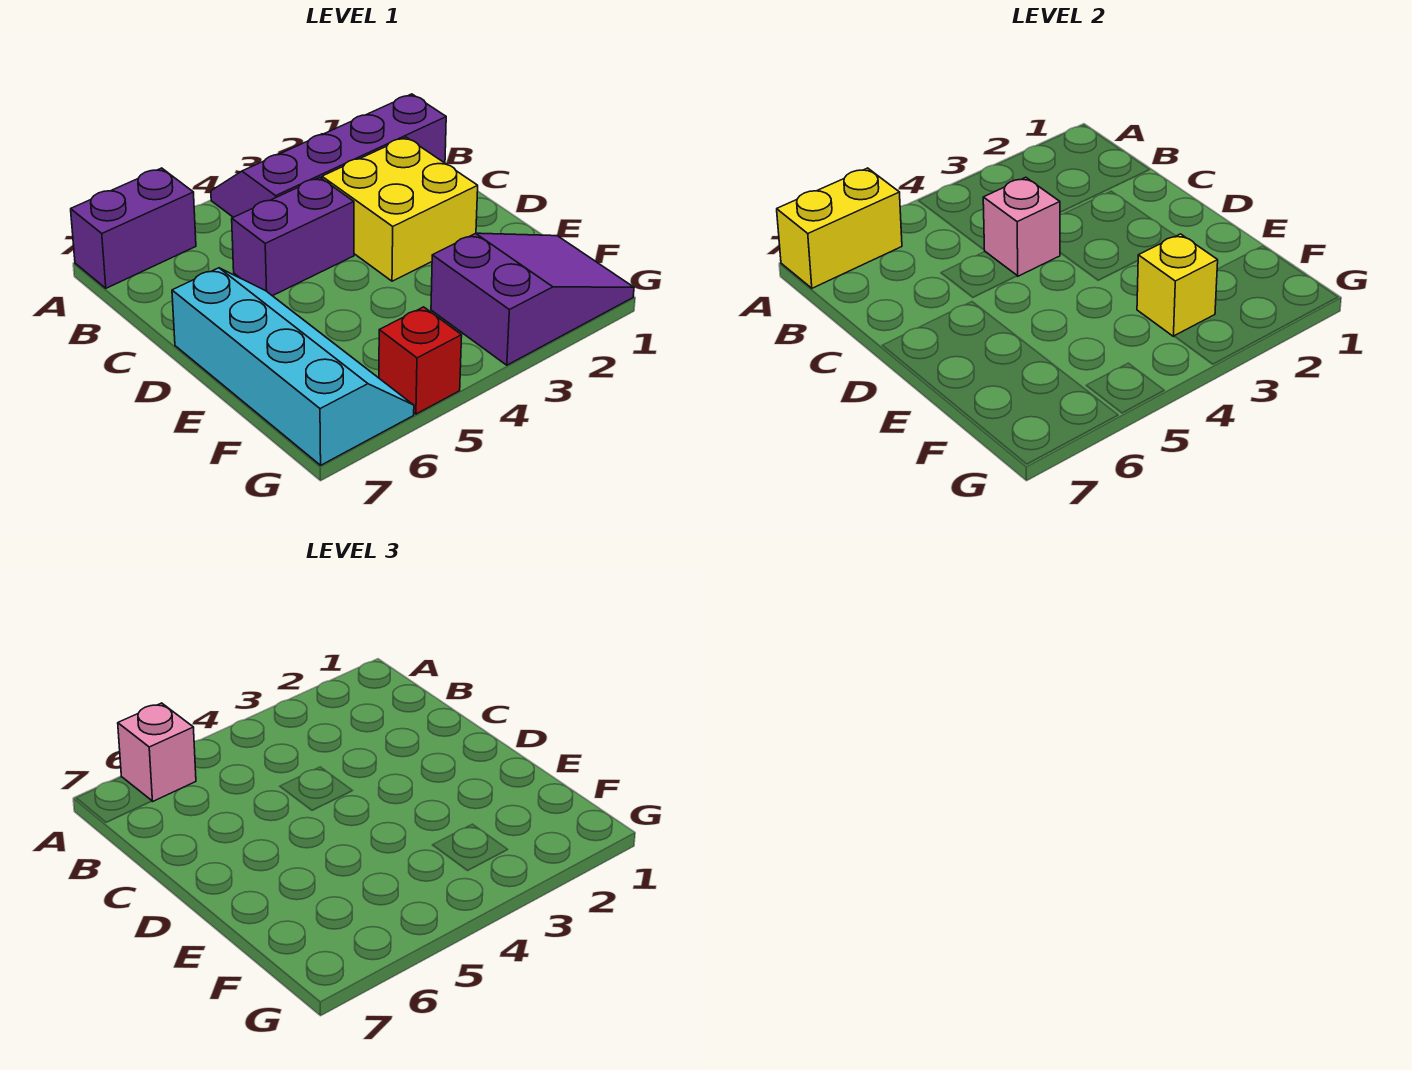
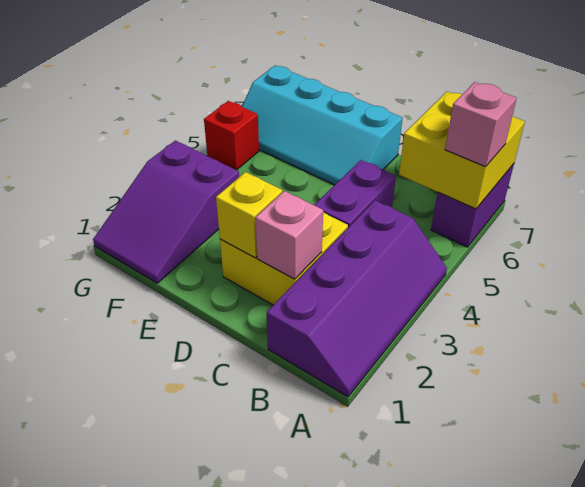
yellow 1x2 brick [777,168,902,288] -> yellow 2x2 brick [399,92,525,209]
pink 1x1 brick [983,177,1060,276] -> pink 1x1 brick moved to [255,191,323,279]
yellow 1x1 brick [1137,234,1218,336] -> yellow 1x1 brick moved to [216,172,282,258]

